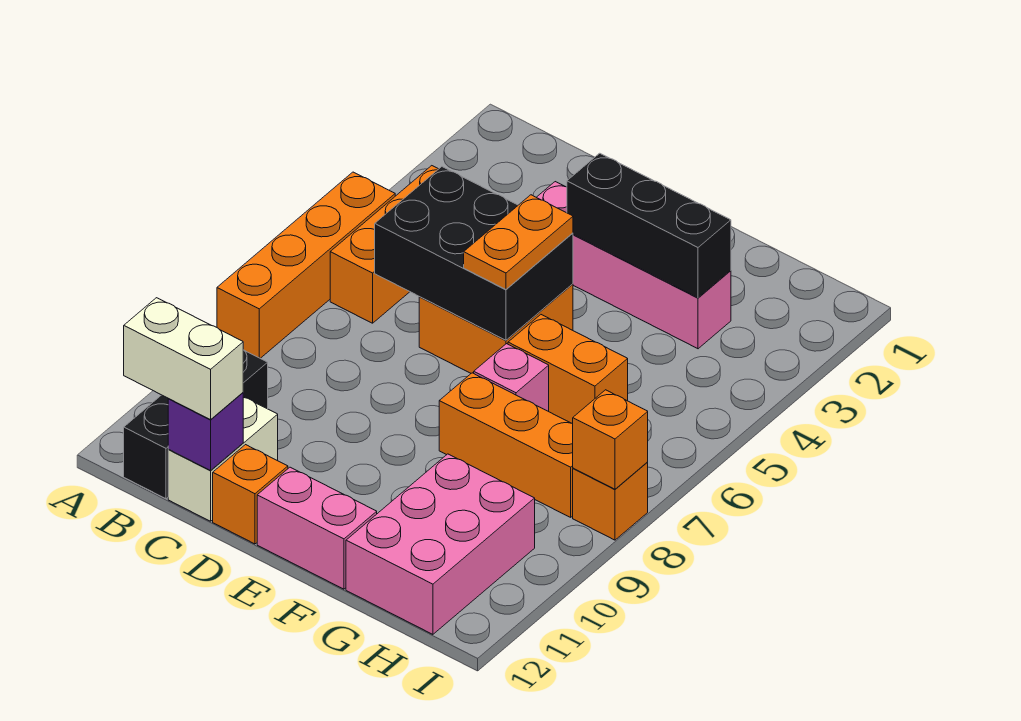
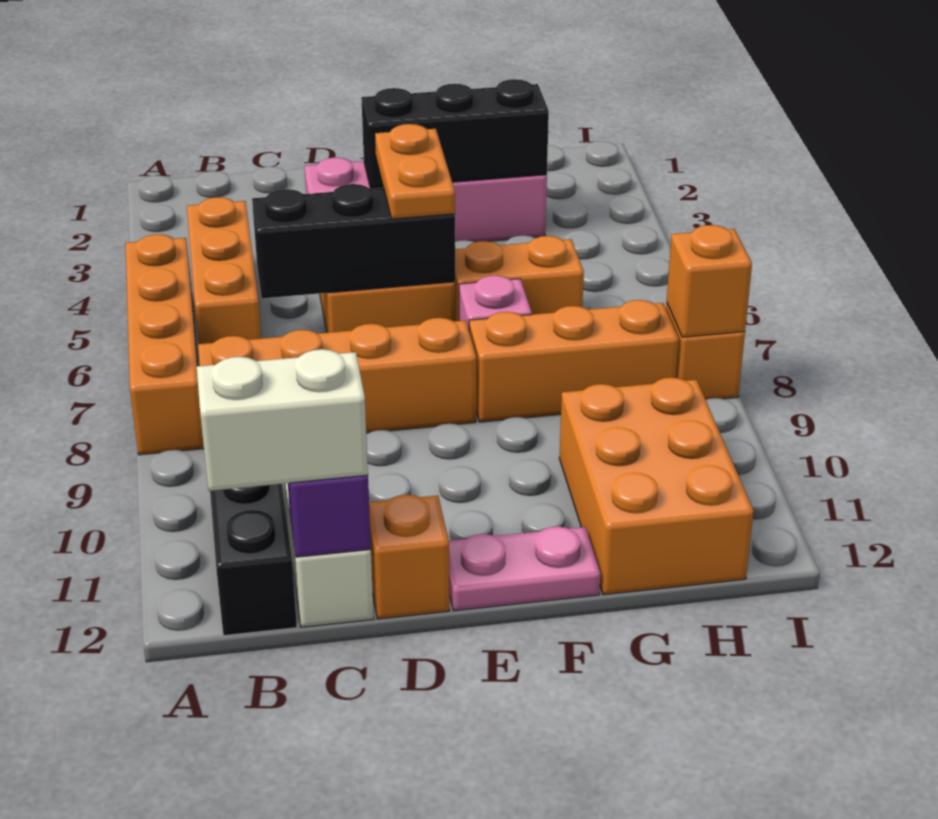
none -> orange 1x4 brick [198,318,476,433]
black 2x3 brick [375,167,573,340] -> black 1x3 brick [252,184,455,298]
pink 1x2 brick [257,467,377,589] -> pink 1x2 plate [449,526,600,611]
pink 2x3 brick [346,454,535,634] -> orange 2x3 brick [559,378,754,595]

